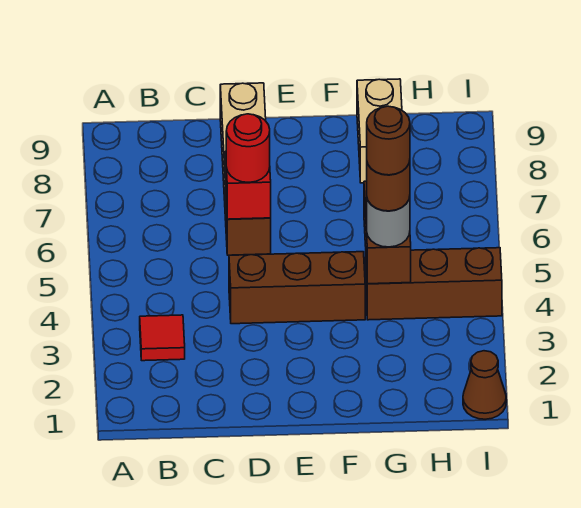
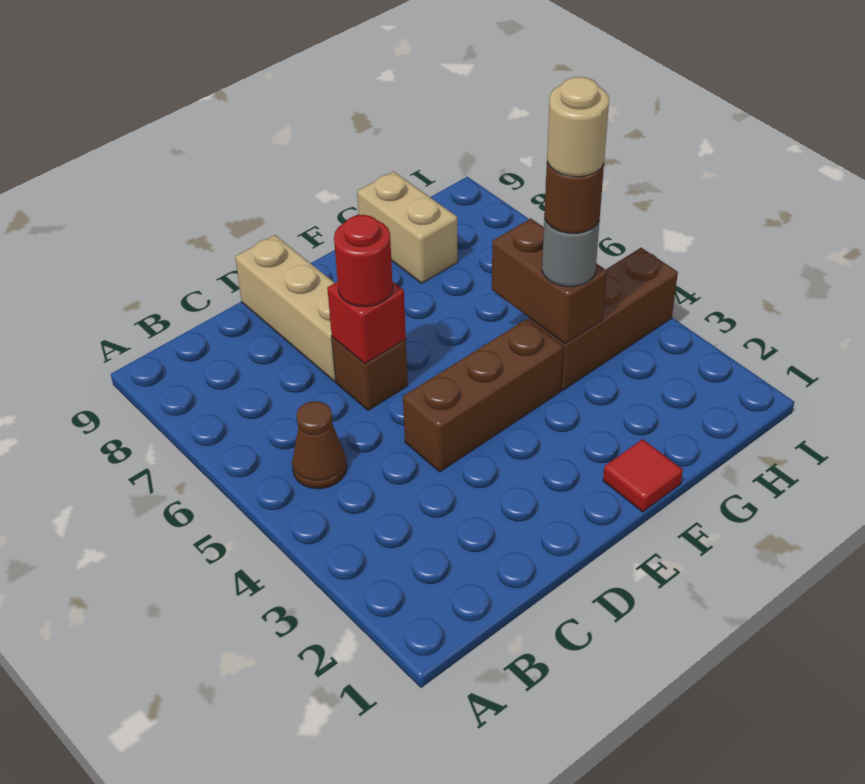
red 1x1 tile [140,315,185,361] -> red 1x1 tile moved to [603,439,683,512]
brown 1x1 round brick [367,106,410,175] -> tan 1x1 round brick [547,77,609,177]
brown 1x1 cone [463,351,506,419] -> brown 1x1 cone moved to [292,401,347,489]

